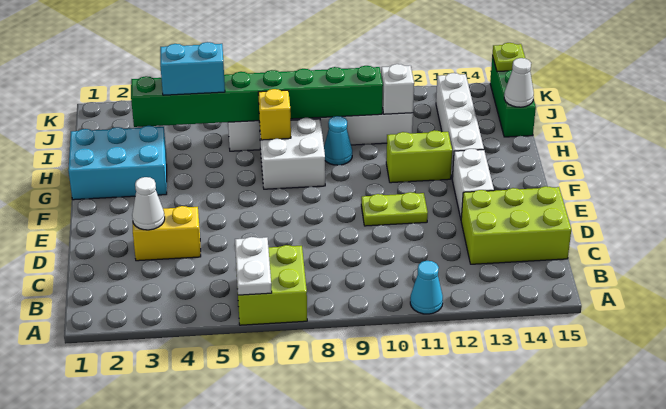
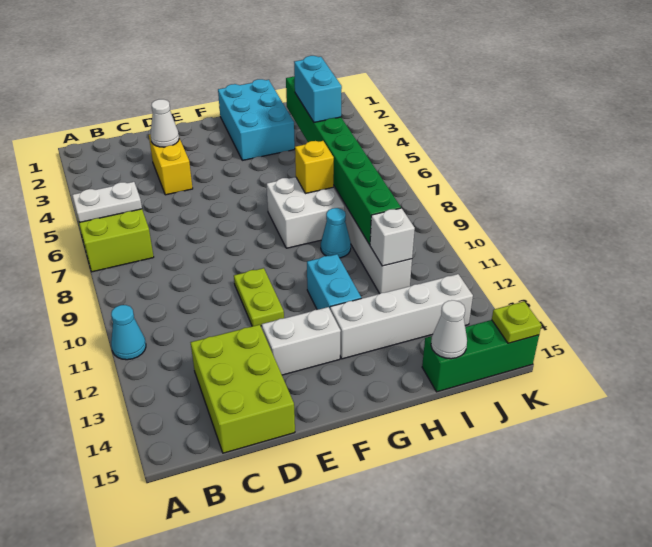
lime 1x2 brick [386,130,452,183] -> cyan 1x2 brick [307,254,361,310]

